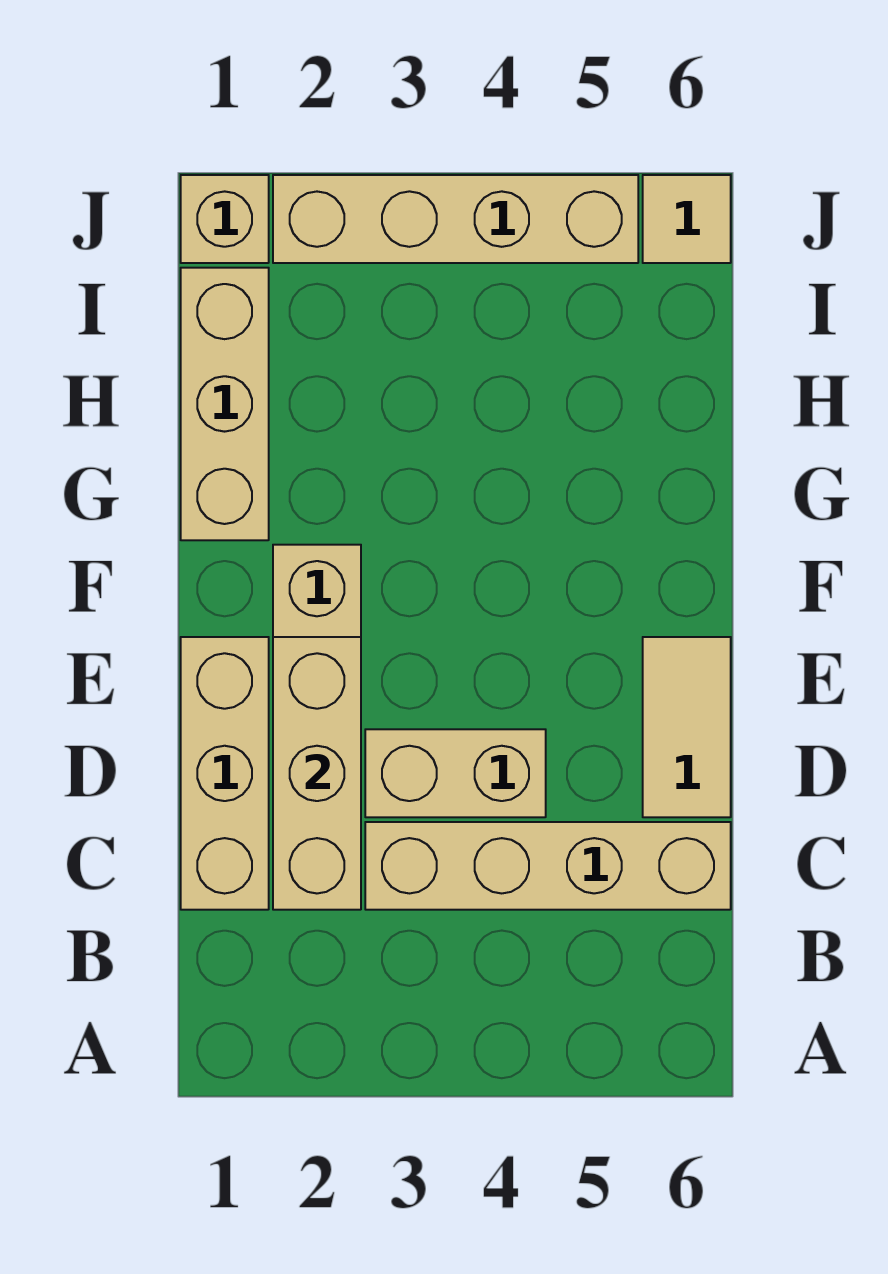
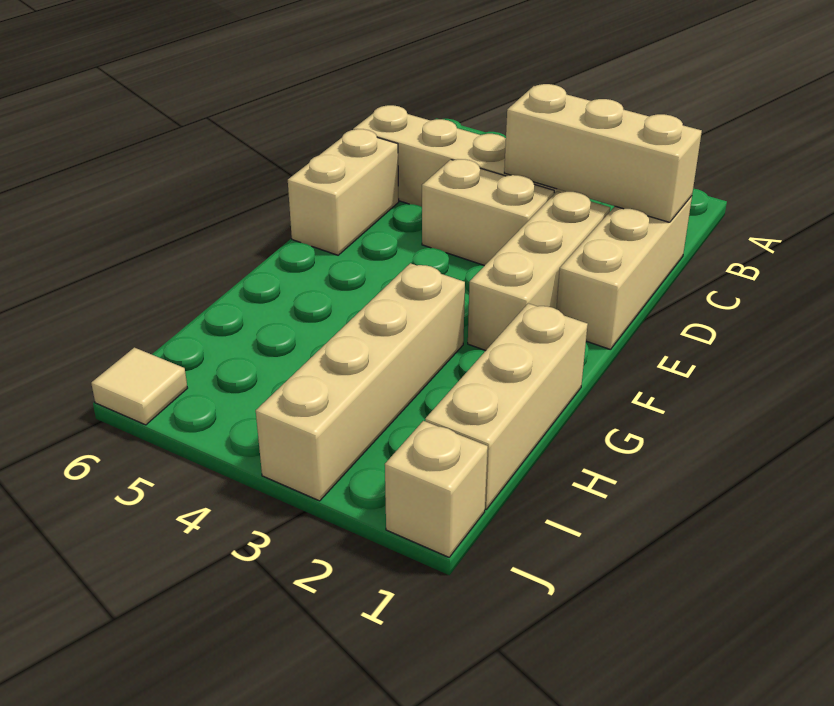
tan 1x3 brick [273,637,361,910] -> tan 1x3 brick turned to [504,84,702,222]
tan 1x2 tile [643,637,731,817] -> tan 1x2 brick [288,129,399,255]
tan 1x4 brick [273,175,638,263] -> tan 1x4 brick turned to [256,263,465,501]

